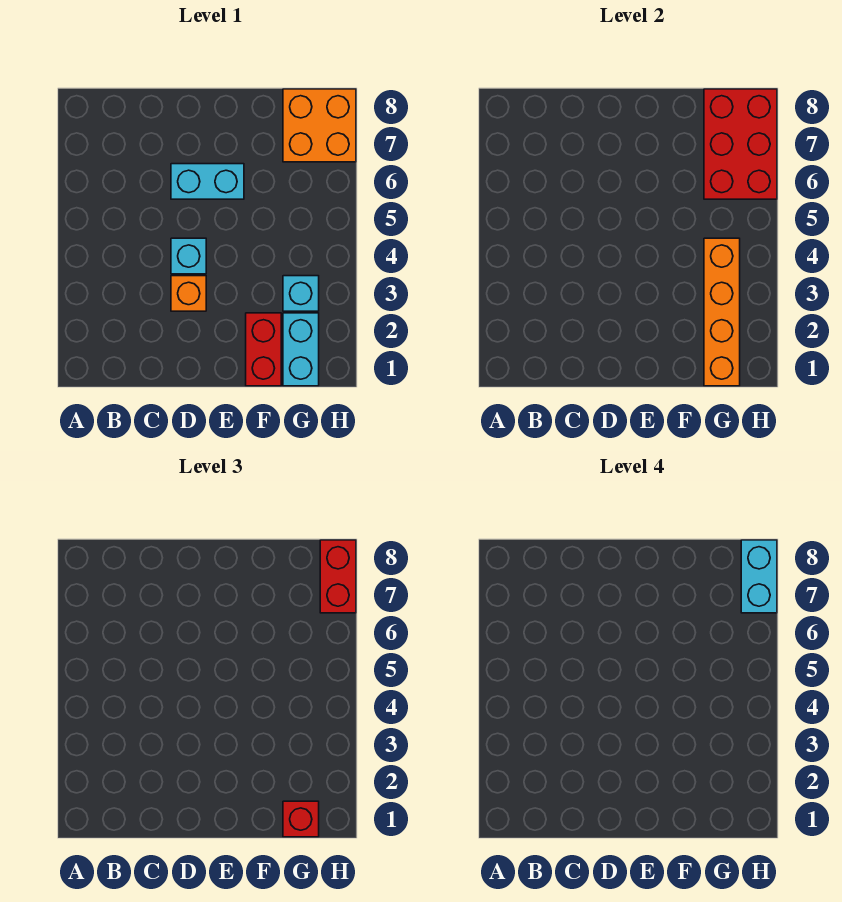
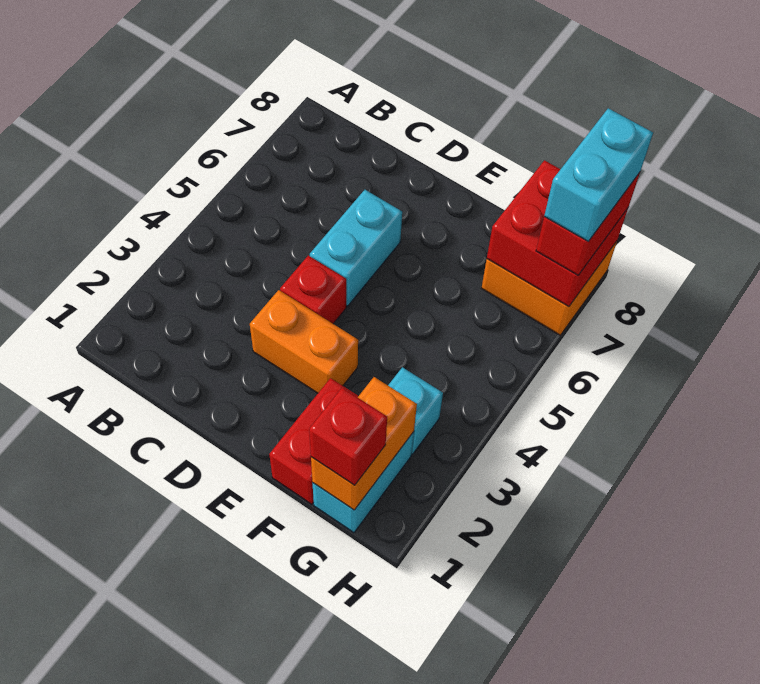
orange 1x1 brick [171,276,206,311] -> orange 1x2 brick [250,290,358,393]
cyan 1x1 brick [171,238,206,274] -> red 1x1 brick [280,256,346,324]
cyan 1x2 brick [171,164,244,199] -> cyan 1x2 brick turned to [310,190,402,306]
orange 1x4 brick [704,238,740,386] -> orange 1x2 brick [311,377,417,510]
red 2x3 brick [704,89,777,199] -> red 2x2 brick [487,160,628,306]

